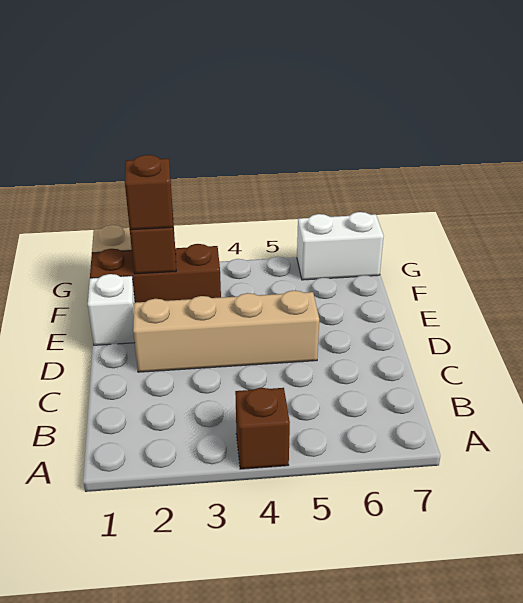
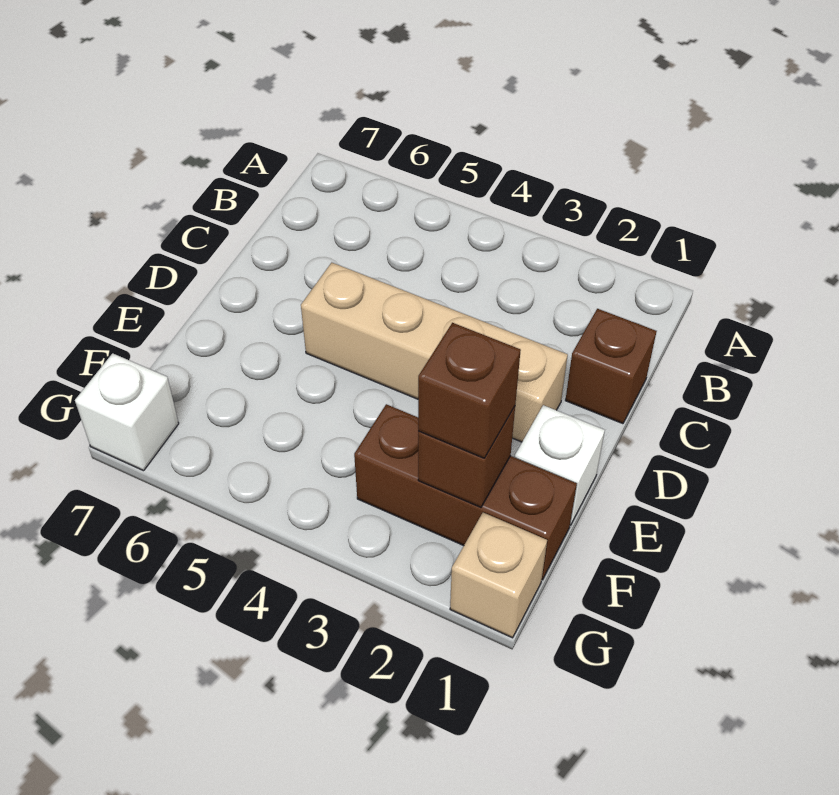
brown 1x1 brick [235,388,290,469] -> brown 1x1 brick moved to [565,309,657,424]
white 1x2 brick [297,212,384,280] -> white 1x1 brick [75,353,179,471]

